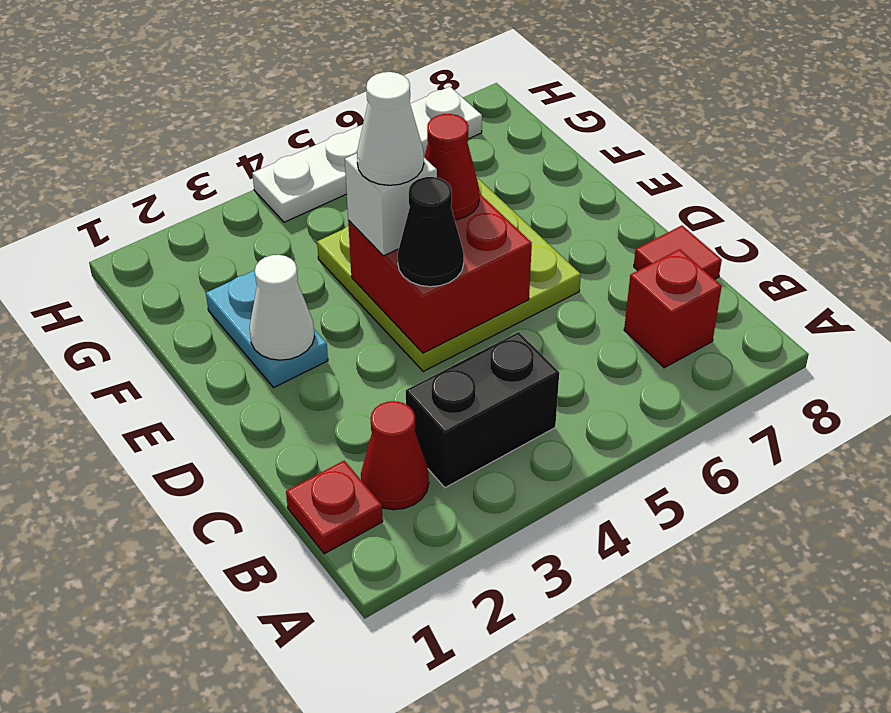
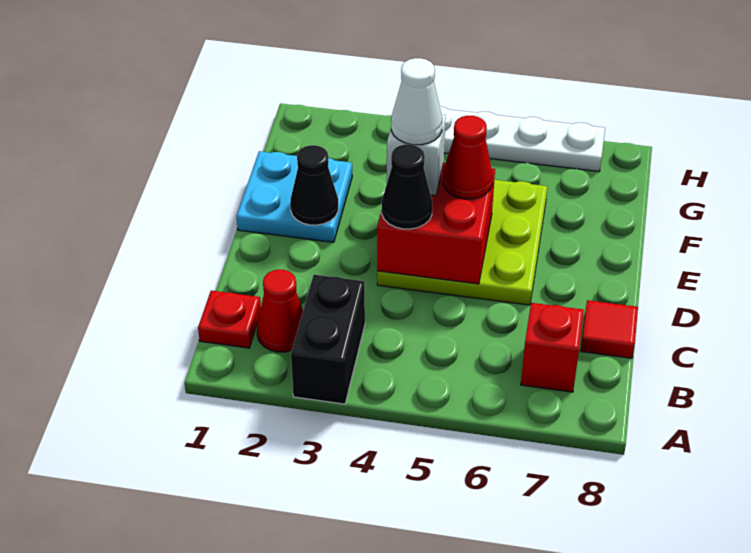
black 1x2 brick [406,332,559,488] -> black 1x2 brick turned to [291,275,365,404]
cyan 1x2 plate [206,270,328,387] -> cyan 2x2 plate [236,151,352,242]
white 1x1 cone [250,255,314,360] -> black 1x1 cone [290,145,338,225]

